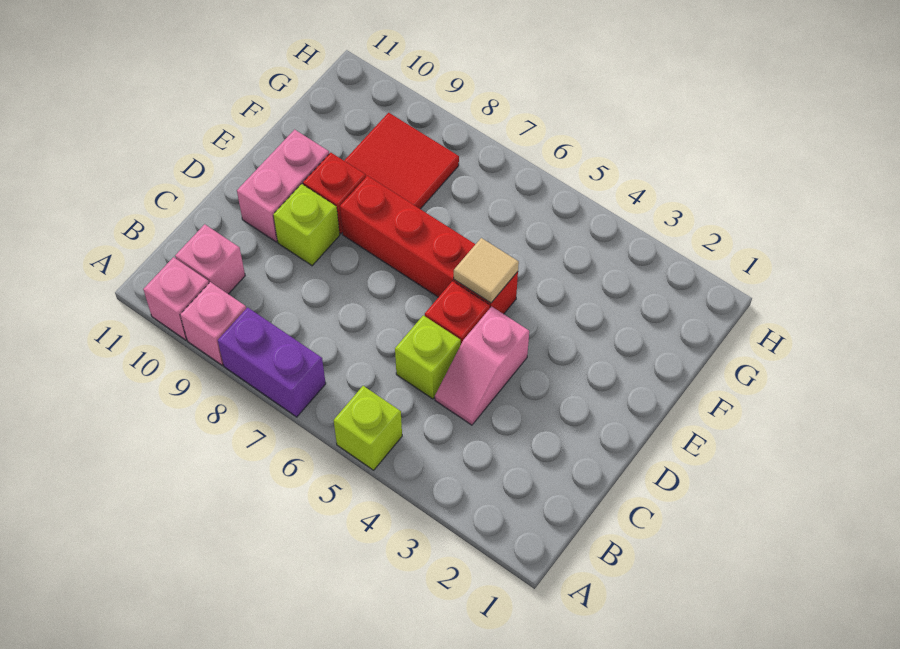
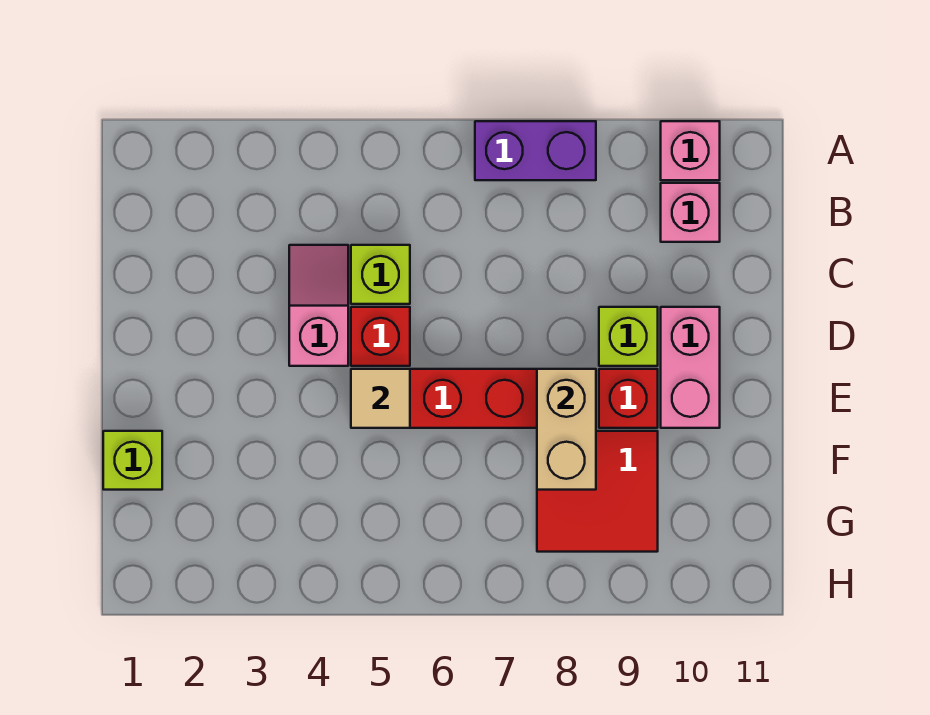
lime 1x1 brick [334,386,402,470] -> lime 1x1 brick moved to [103,431,162,490]
pink 1x1 brick [180,282,246,365] -> none
none -> tan 1x2 brick [537,369,596,490]

